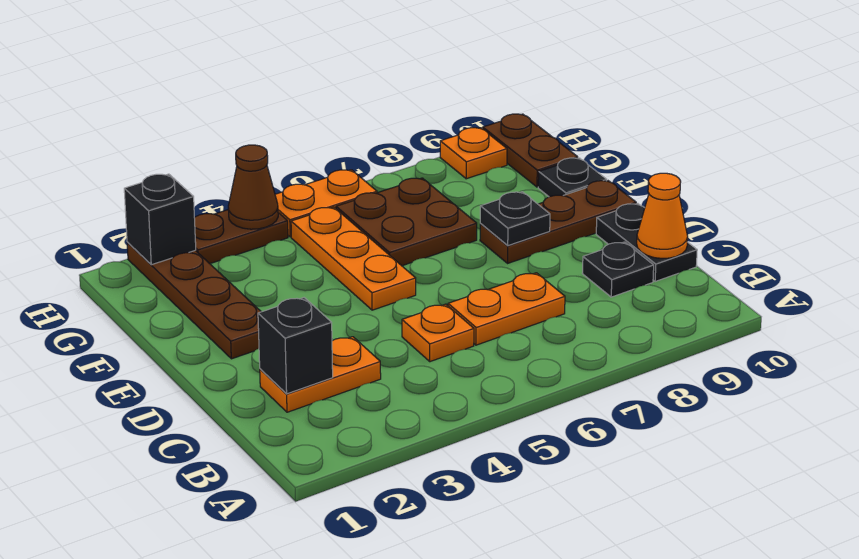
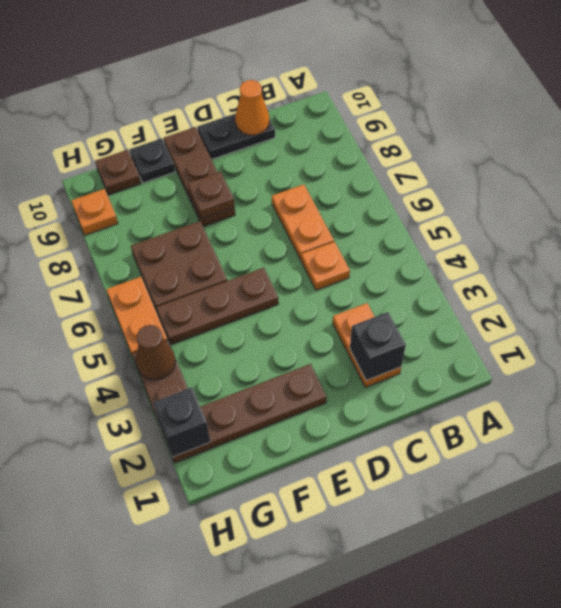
black 1x1 plate [582,242,654,297] -> none
orange 1x3 plate [291,207,416,310] -> brown 1x3 plate [156,268,279,345]
black 1x1 plate [480,192,550,246] -> brown 1x1 plate [188,172,235,219]
brown 1x2 plate [483,114,578,187] -> brown 1x1 plate [95,150,141,195]

